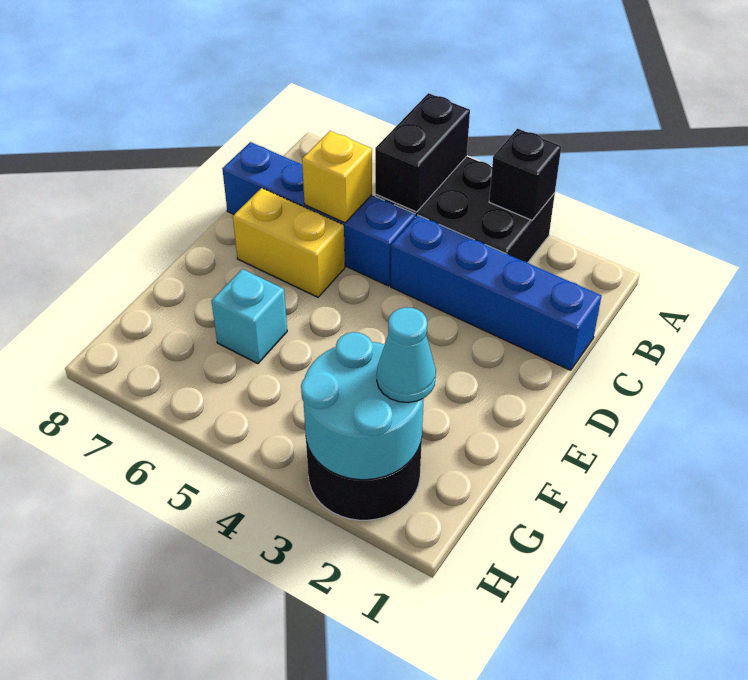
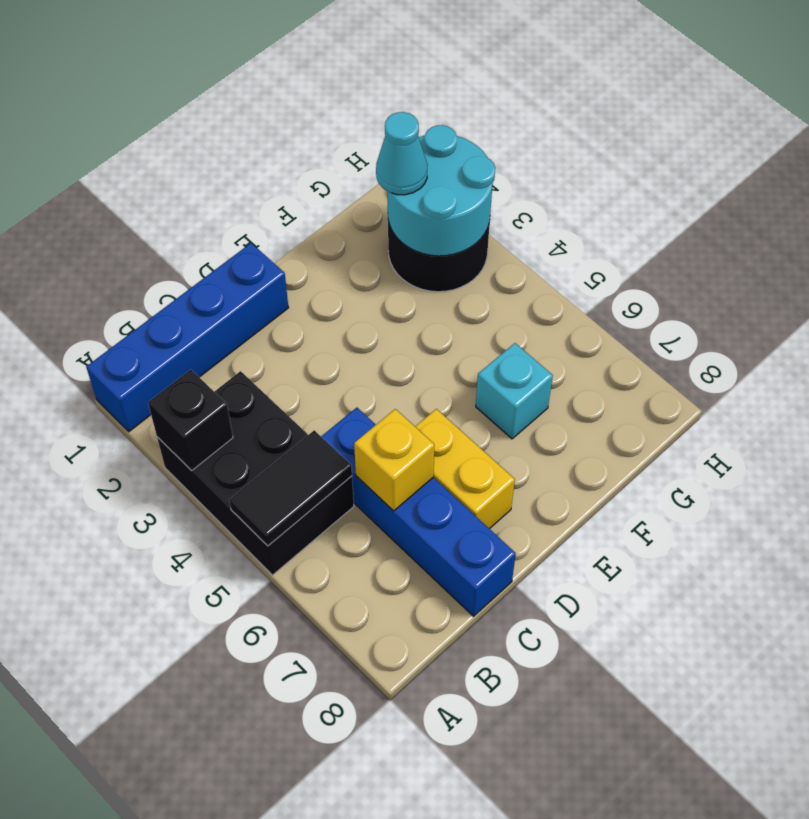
black 1x2 brick [375,93,470,212] -> black 1x2 tile [229,430,352,546]
blue 1x4 brick [391,215,601,370] -> blue 1x4 brick turned to [86,243,288,432]

